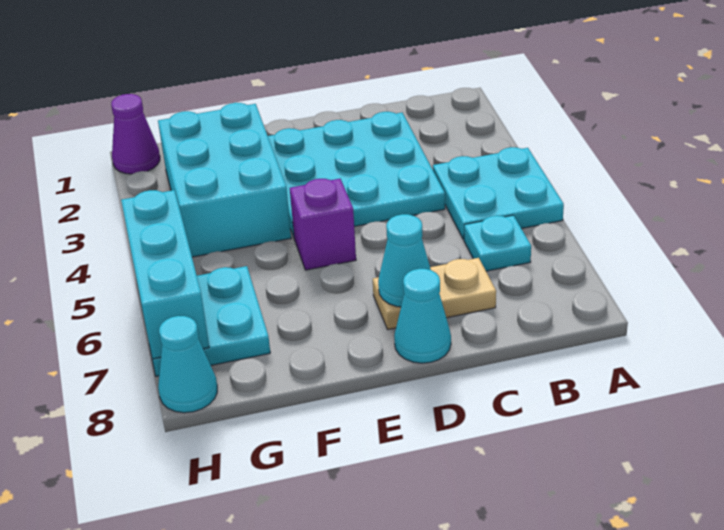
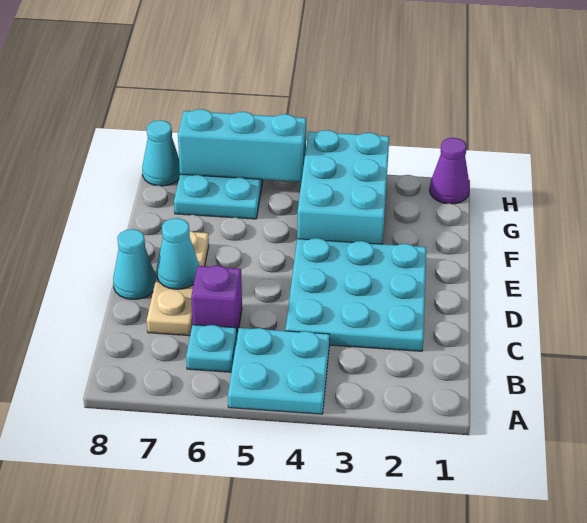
tan 1x2 plate [373,258,496,330] -> tan 1x3 plate [147,231,209,336]
purple 1x1 brick [290,179,356,270] -> purple 1x1 brick moved to [191,266,242,335]
cyan 2x3 brick [158,103,291,257] -> cyan 2x3 brick turned to [297,130,389,244]

